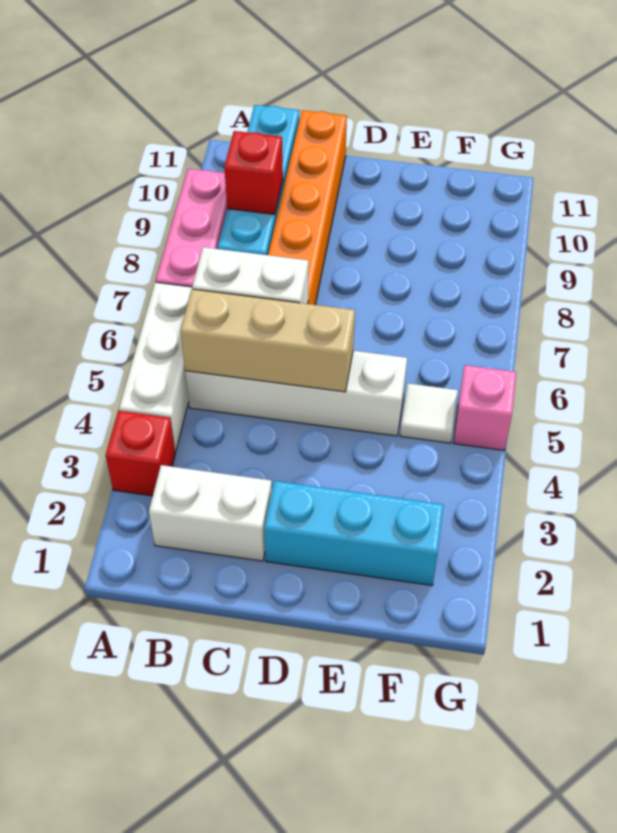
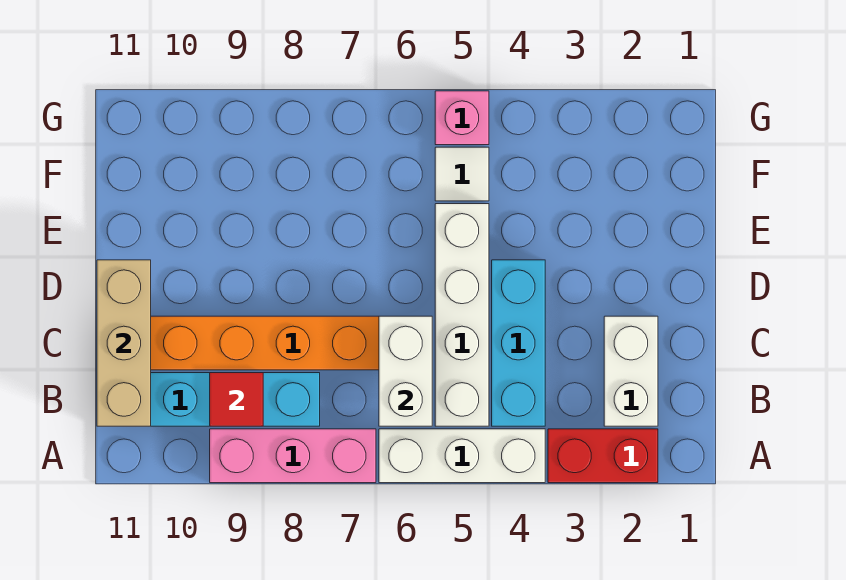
red 1x1 brick [106,411,175,496] -> red 1x2 brick [548,429,658,483]
tan 1x3 brick [180,289,355,392] -> tan 1x3 brick moved to [97,260,151,426]
red 1x1 brick [224,131,283,214] -> red 1x1 tile [210,373,263,426]
cyan 1x3 brick [264,481,444,585] -> cyan 1x3 brick moved to [492,260,545,426]

